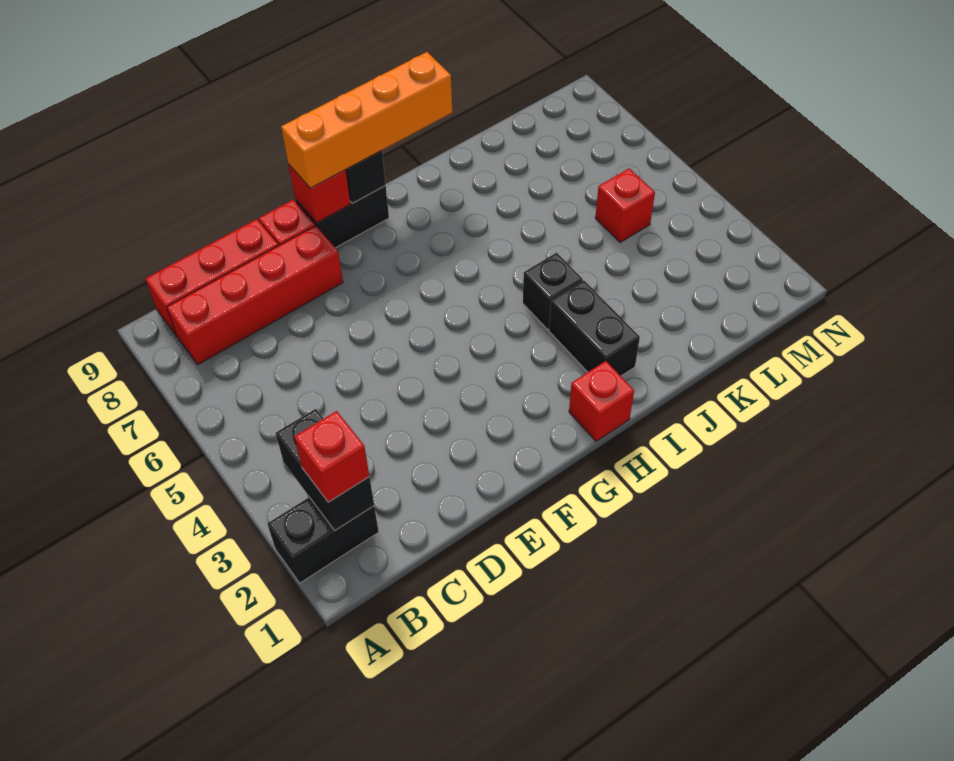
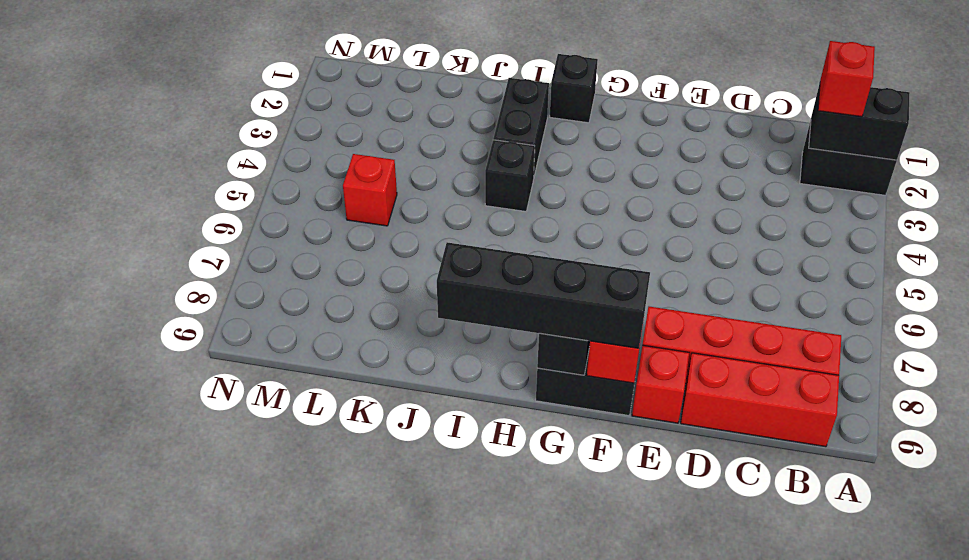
black 1x2 brick [276,409,374,530] -> black 1x2 brick turned to [809,84,910,160]
orange 1x4 brick [281,52,452,188] -> black 1x4 brick [437,242,650,348]
red 1x1 brick [569,361,634,441] -> black 1x1 brick [550,54,598,123]

